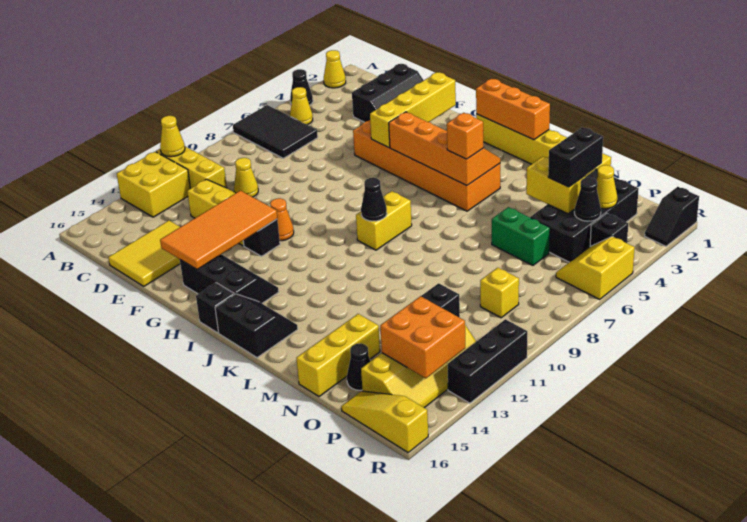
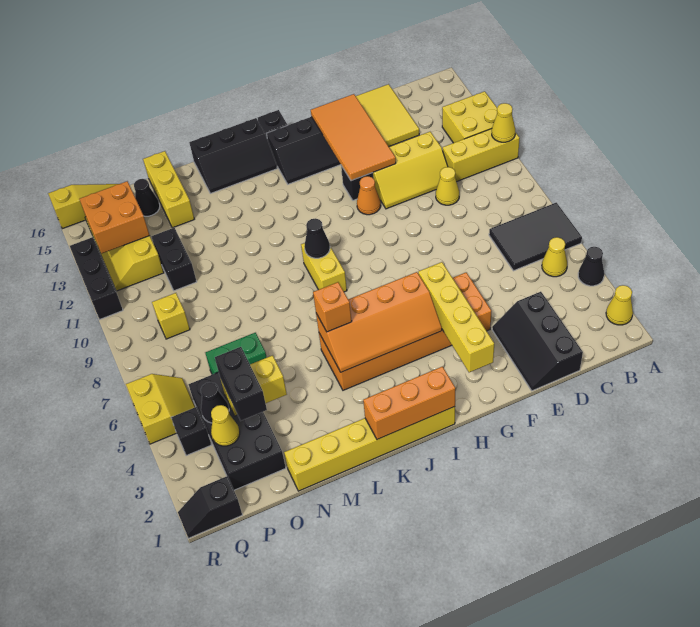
black 2x2 slope [215,294,298,358] -> black 2x3 slope [189,118,277,193]
black 1x2 slope [645,187,699,246] -> black 1x2 slope turned to [178,476,242,538]

